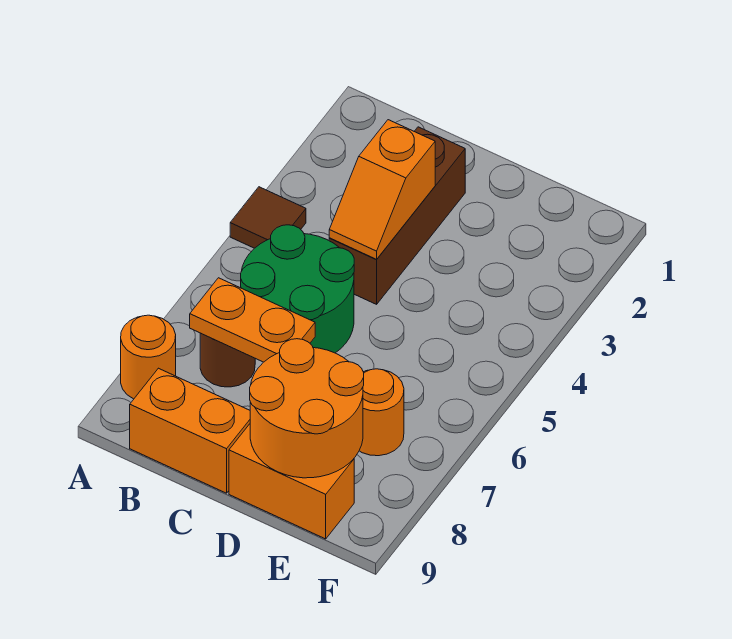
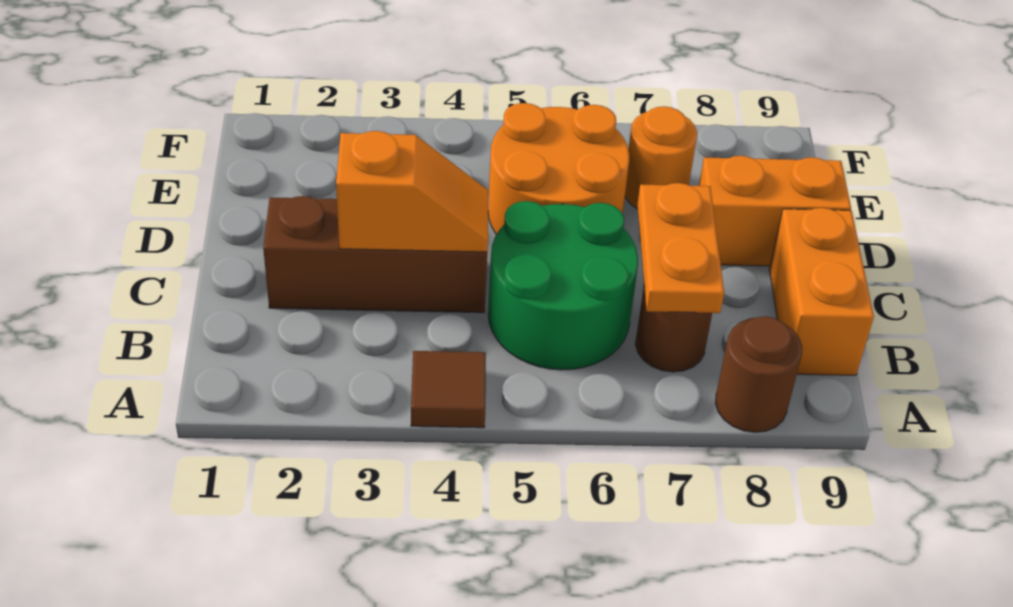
orange 1x1 round brick [121,315,176,399] -> brown 1x1 round brick [715,317,802,432]
orange 2x2 round brick [250,339,364,478] -> orange 2x2 round brick moved to [488,103,629,234]
orange 1x2 brick [229,424,354,539] -> orange 1x2 brick turned to [699,156,851,266]

